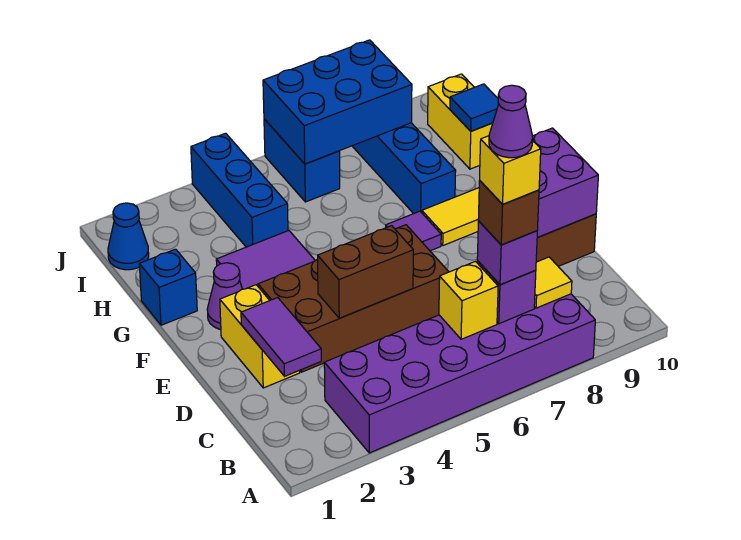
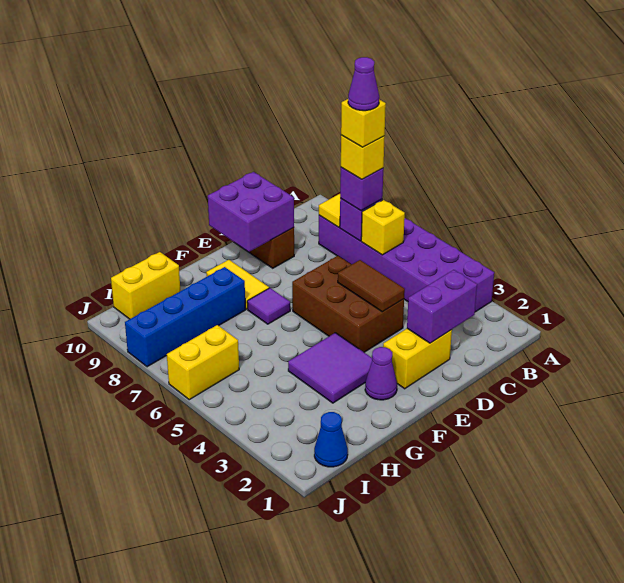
brown 1x1 brick [478,181,539,245] -> yellow 1x1 brick [341,135,385,179]
purple 1x2 tile [241,298,321,376] -> purple 1x2 brick [407,270,477,343]
brown 2x4 brick [258,225,449,372] -> brown 2x3 brick [292,256,404,352]
brown 1x2 brick [318,226,413,318] -> brown 1x2 tile [338,260,405,312]
blue 1x1 brick [139,249,197,325] -> none
blue 1x3 brick [191,133,288,247] -> none
blue 1x1 tile [450,84,499,131] -> none
blue 1x2 brick [264,119,340,202] -> yellow 1x2 brick [167,325,239,400]
blue 2x3 brick [263,40,412,164] -> none

